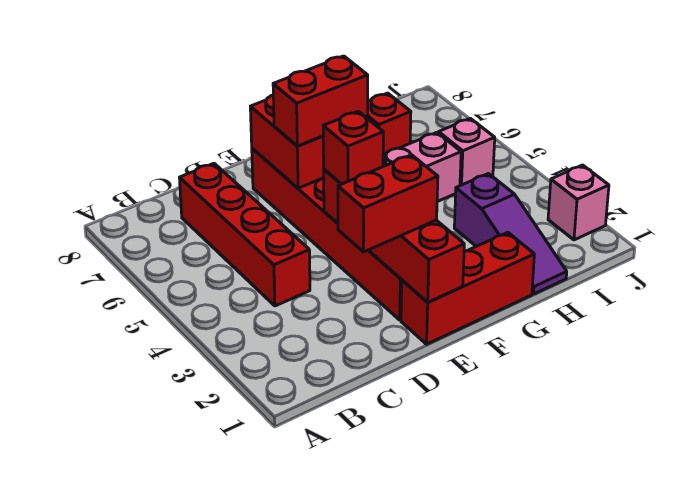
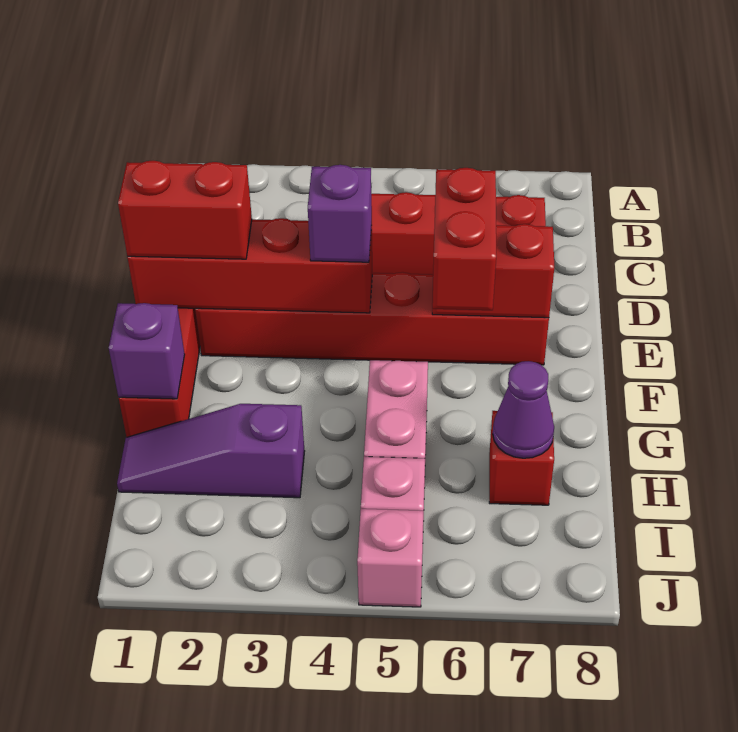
red 1x2 brick [338,155,438,252] -> red 1x2 brick turned to [118,161,252,259]
red 1x1 brick [323,111,383,184] -> purple 1x1 brick [308,165,372,262]
none -> purple 1x1 brick [109,303,185,399]
none -> purple 1x1 cone [493,361,554,458]
pink 1x1 brick [548,165,609,240] -> pink 1x1 brick moved to [357,509,423,607]

